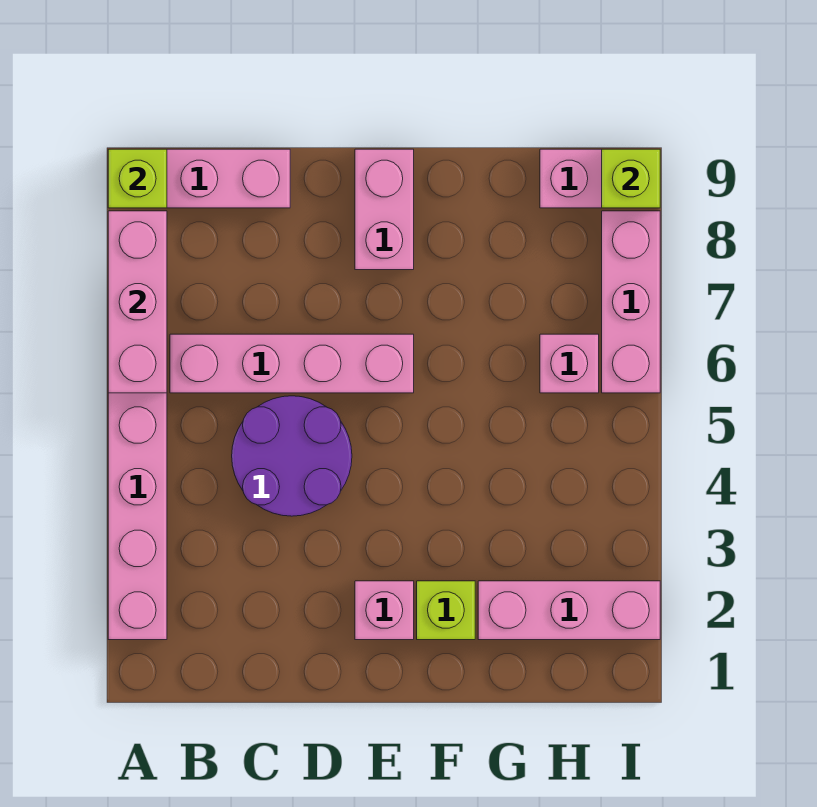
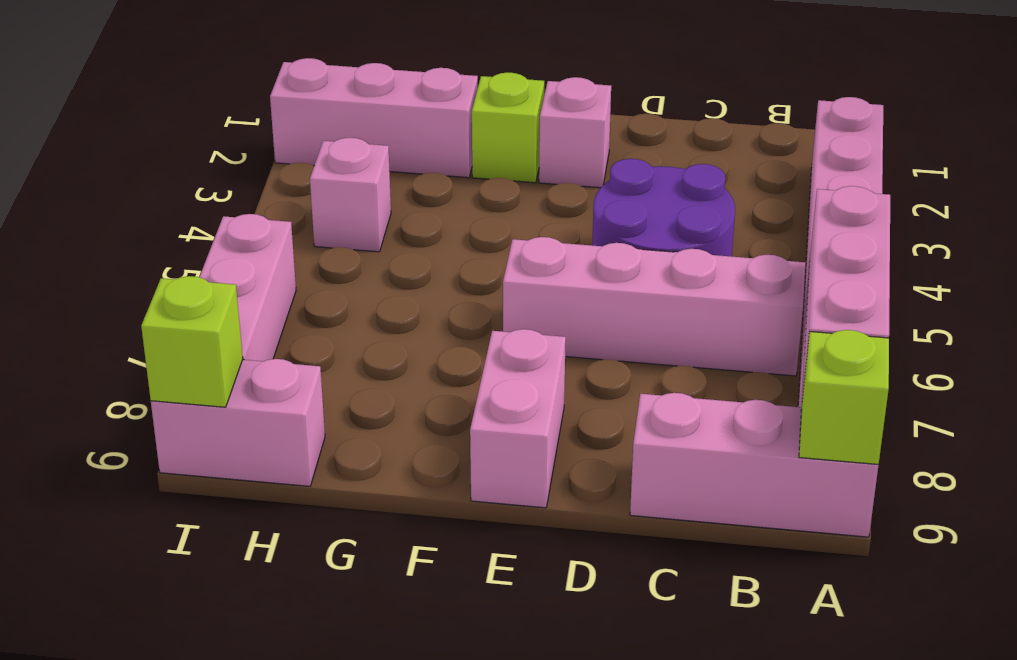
pink 1x1 brick [540,334,599,393] -> pink 1x1 brick moved to [310,138,391,252]

